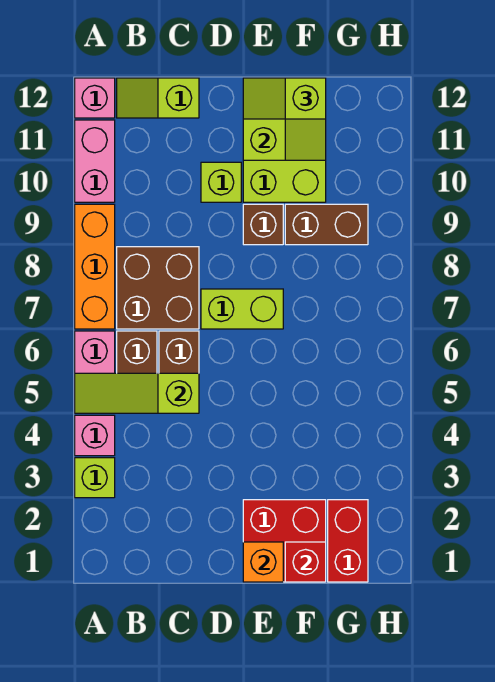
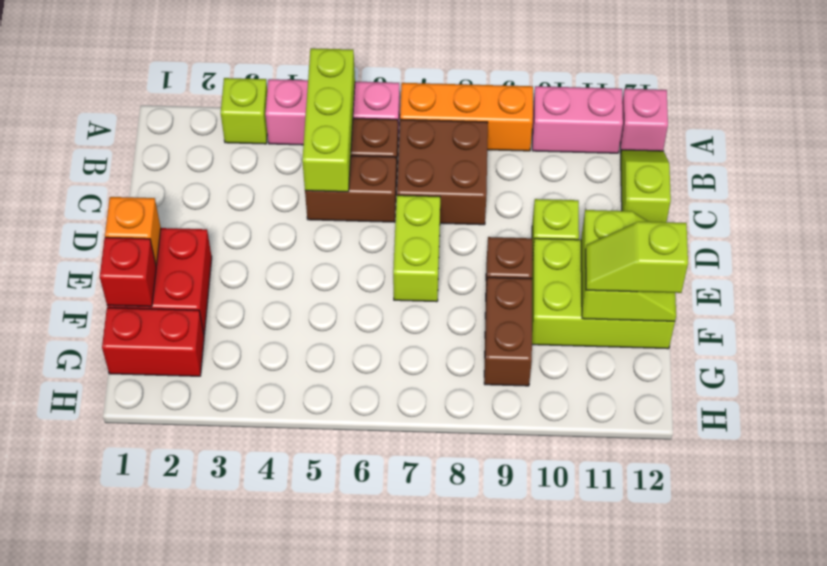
lime 1x3 slope [75,373,199,413] -> lime 1x3 brick [302,48,355,192]

